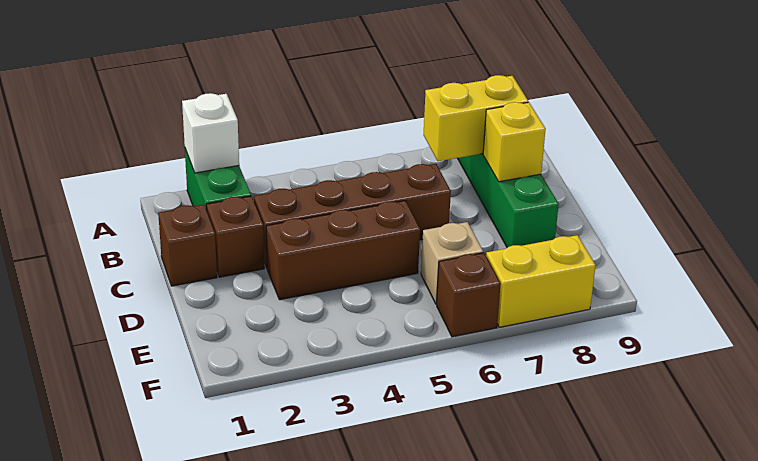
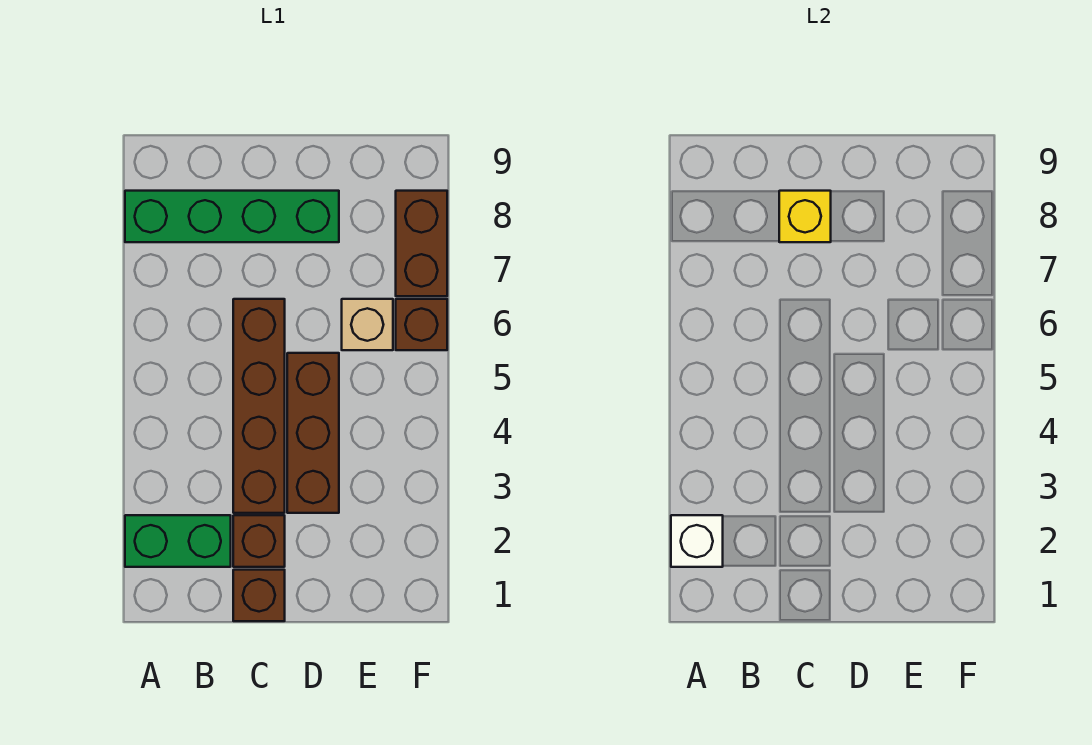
yellow 1x2 brick [424,75,528,161] -> none
yellow 1x2 brick [486,235,596,327] -> brown 1x2 brick [396,191,447,296]

